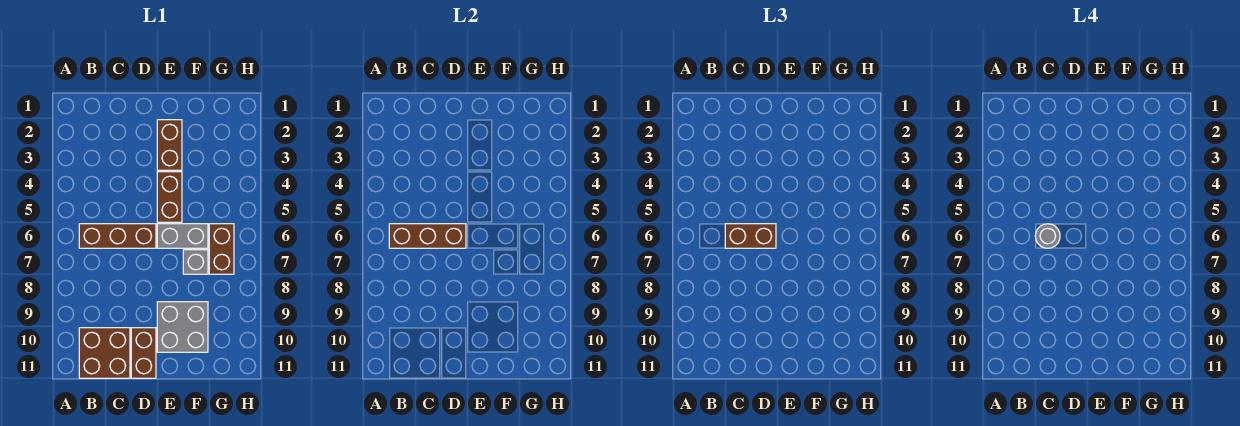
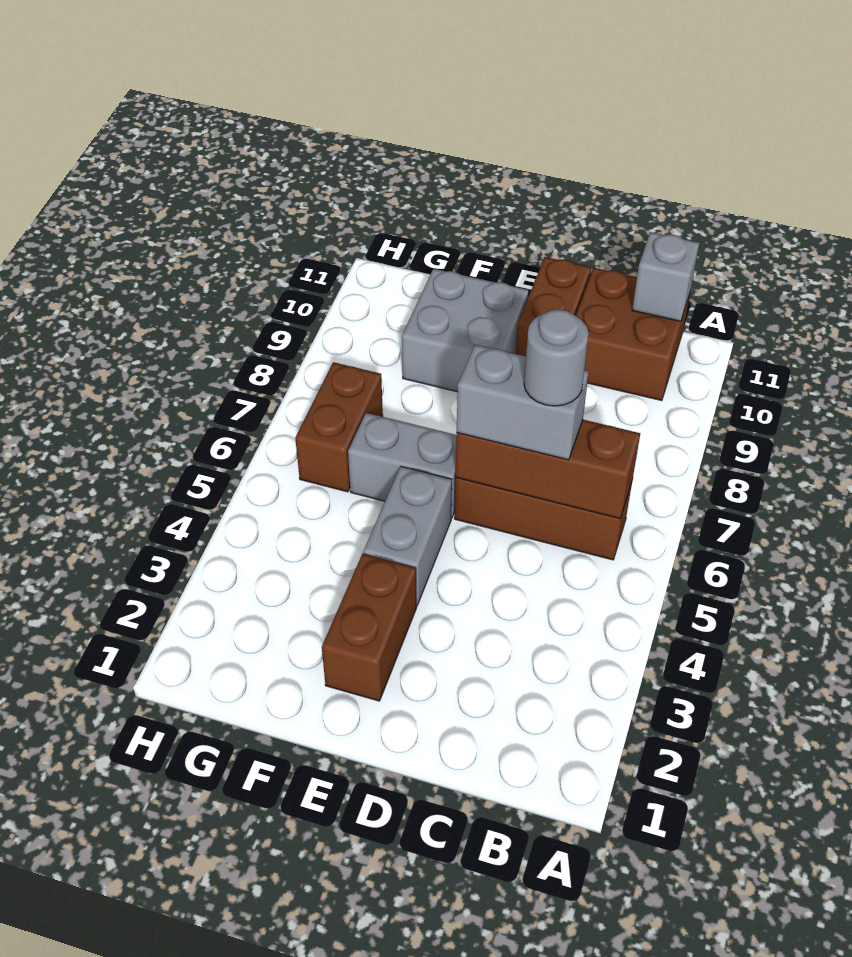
brown 1x2 brick [725,224,776,248] -> grey 1x2 brick [457,345,589,460]
brown 1x2 brick [157,172,182,222] -> grey 1x2 brick [363,467,452,605]
grey 1x1 brick [183,250,208,274] -> grey 1x1 brick moved to [632,232,699,321]

